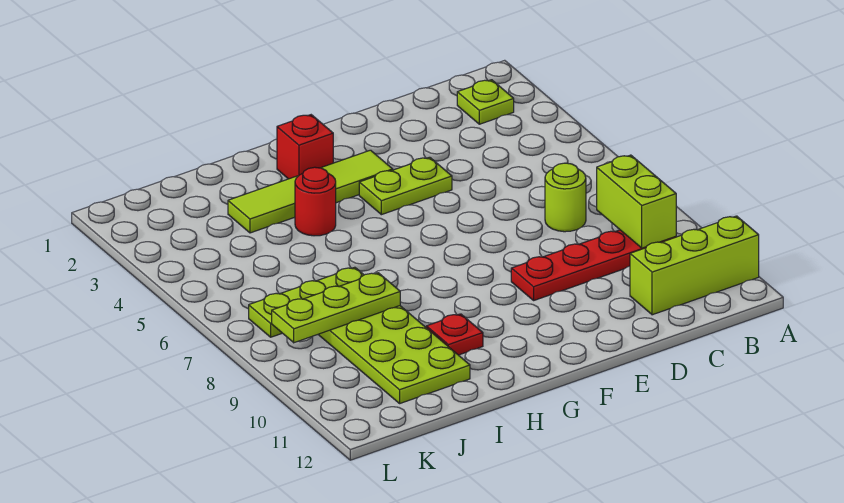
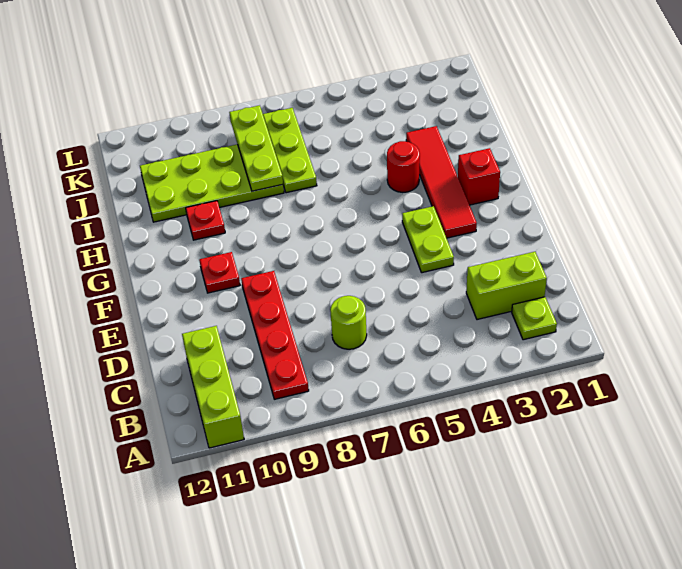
lime 1x2 brick [597,155,676,248] -> lime 1x2 brick moved to [466,252,547,320]
lime 1x4 tile [228,150,393,233] -> red 1x4 tile [406,126,477,238]
none -> red 1x1 plate [199,252,240,293]

